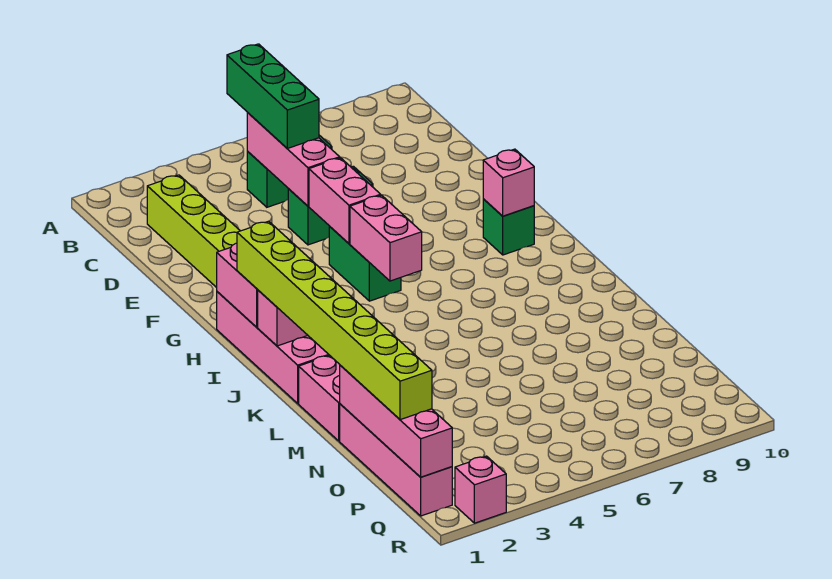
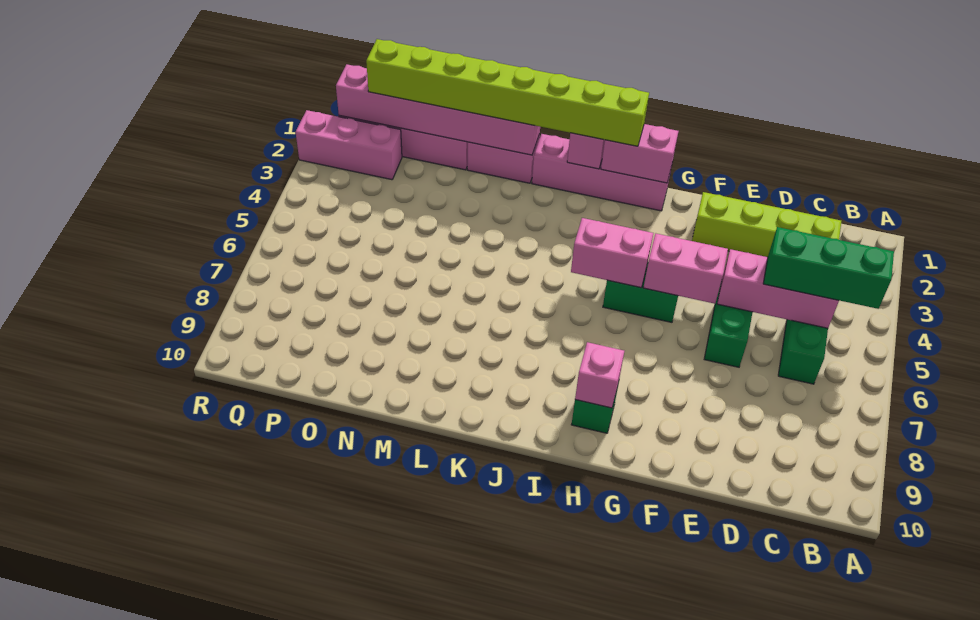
pink 1x4 brick [340,365,452,477] -> pink 1x6 brick [336,64,540,155]
pink 1x1 brick [455,456,506,523] -> pink 1x3 brick [296,110,402,180]

